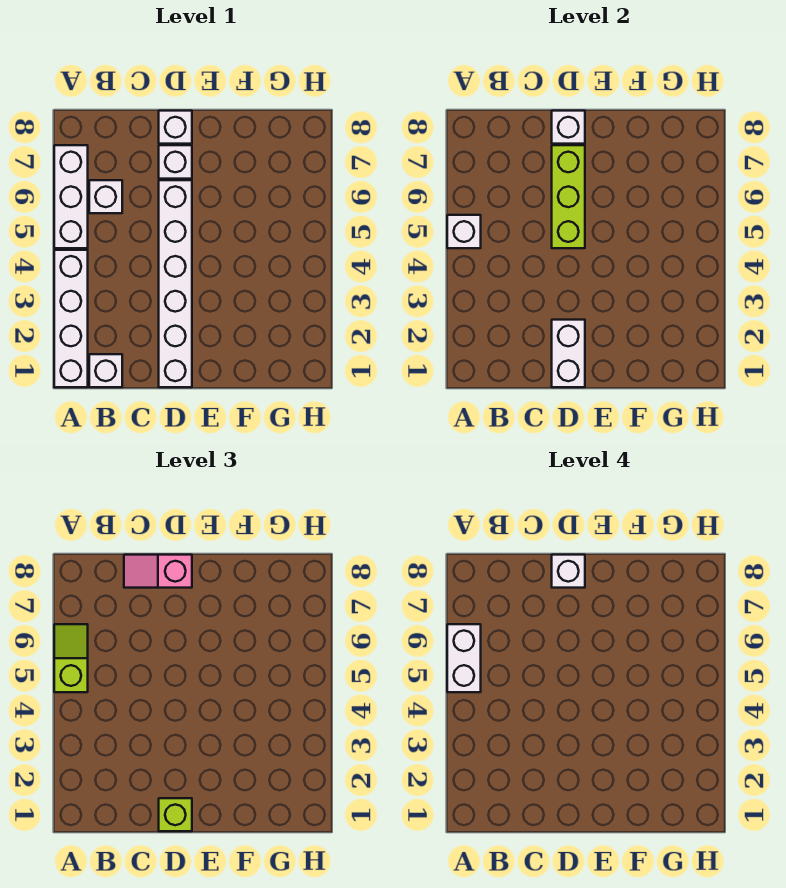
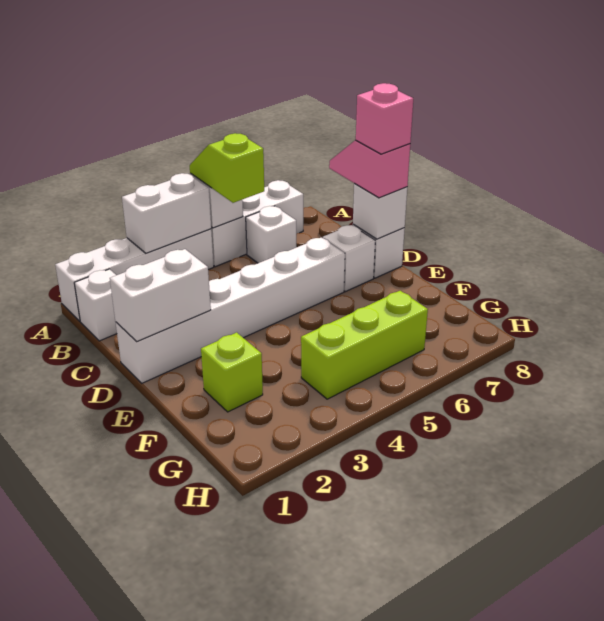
lime 1x2 slope [54,624,88,692] -> lime 1x2 slope turned to [190,133,264,203]
white 1x2 brick [447,624,481,692] -> white 1x2 brick moved to [122,173,211,253]
lime 1x1 brick [159,798,192,831] -> lime 1x1 brick moved to [201,332,263,412]
lime 1x3 brick [552,145,585,248] -> lime 1x3 brick moved to [301,291,428,399]
white 1x1 brick [552,555,585,588] -> pink 1x1 brick [356,83,413,154]

